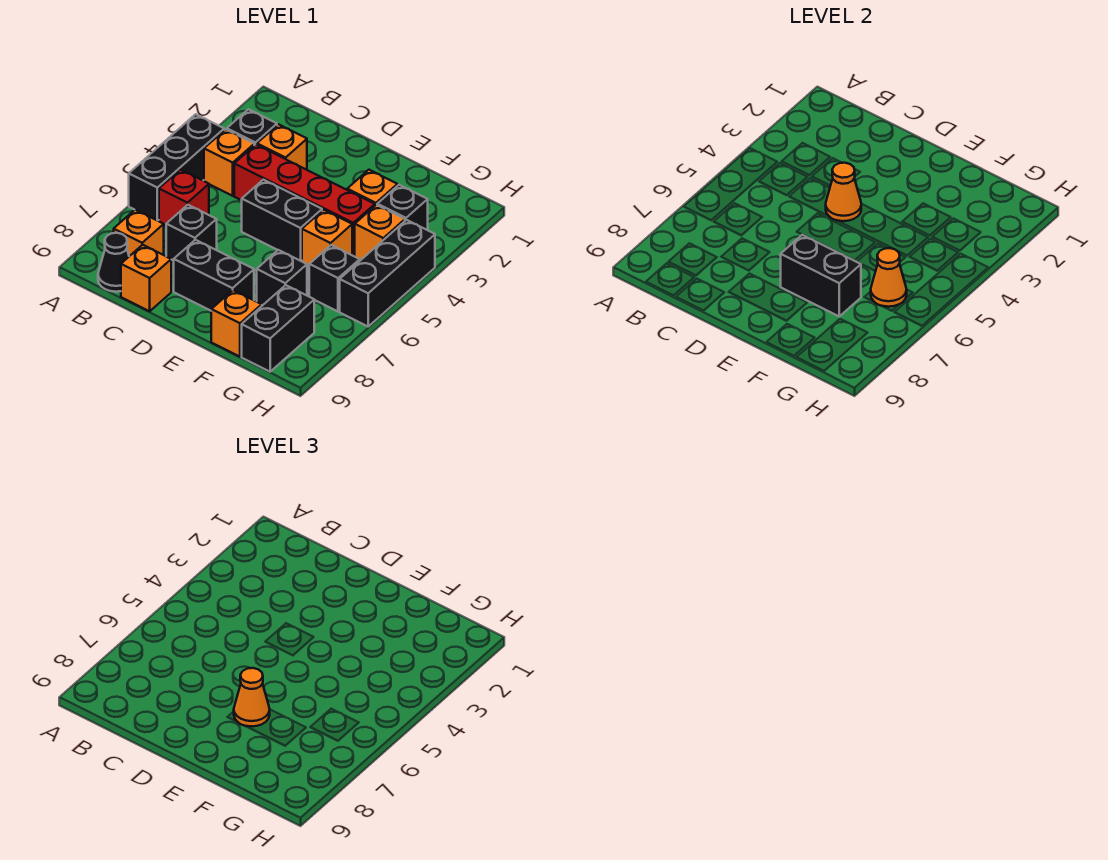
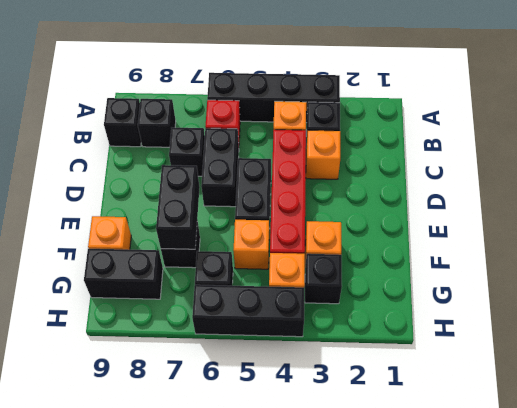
black 1x3 brick [129,114,224,221] -> black 1x4 brick [207,73,340,123]
orange 1x1 brick [114,210,164,256] -> black 1x1 brick [138,99,176,147]
black 1x1 cone [98,233,129,292] -> black 1x1 brick [104,98,141,147]
orange 1x1 brick [121,245,171,311] -> none
orange 1x1 cone [826,163,861,221] -> none
black 1x2 brick [174,240,254,311] -> black 1x2 brick moved to [201,128,239,207]
orange 1x1 cone [234,668,270,726] -> none
orange 1x1 cone [871,248,907,307] -> none

